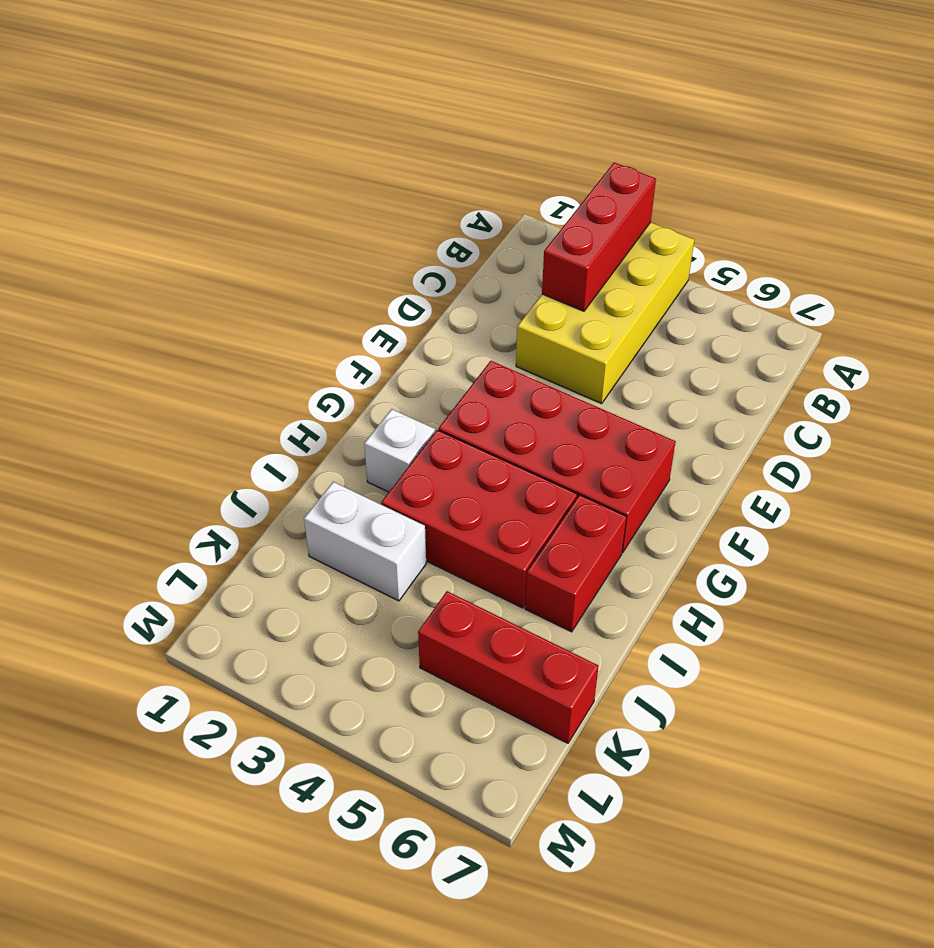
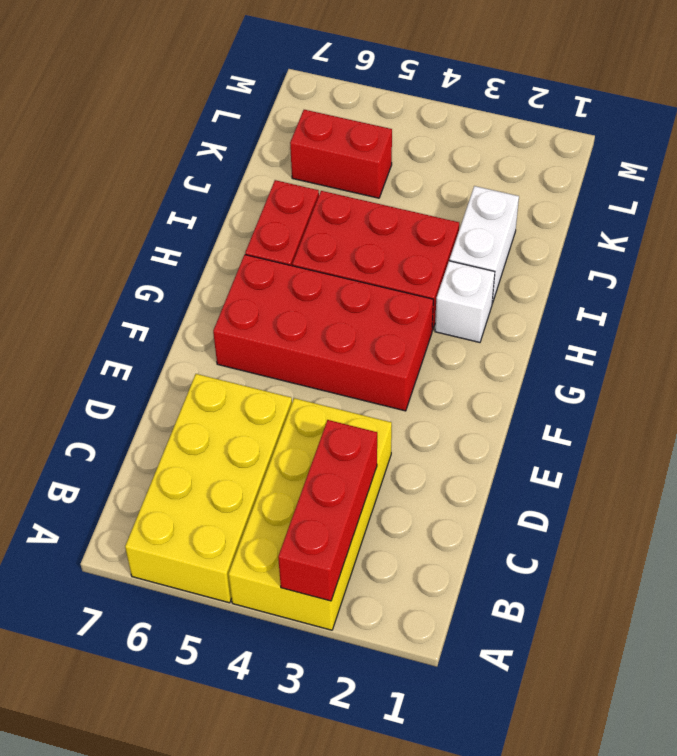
none -> yellow 2x4 brick [125,374,292,603]
white 1x2 brick [304,482,426,601] -> white 1x2 brick turned to [449,186,519,304]
red 1x3 brick [418,591,598,743] -> red 1x2 brick [290,110,392,198]

